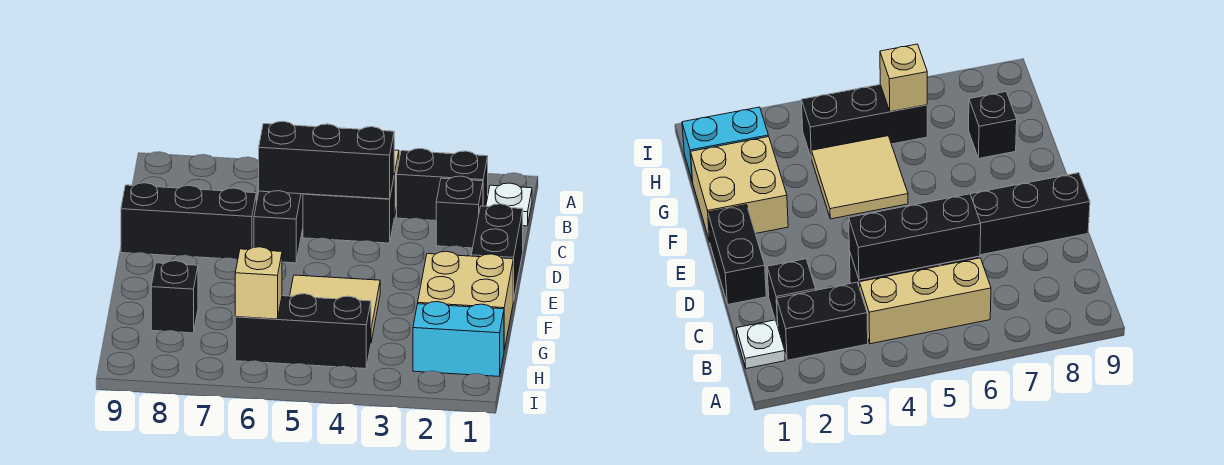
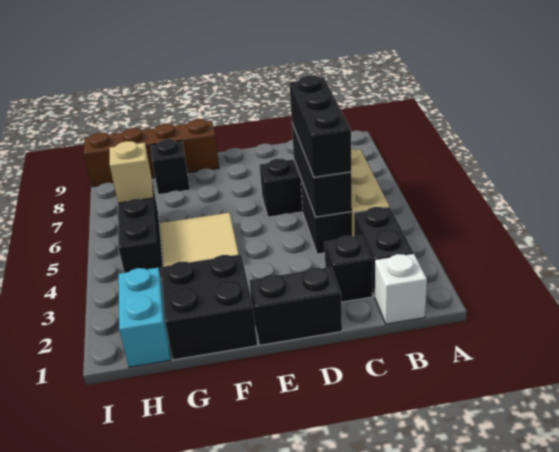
white 1x1 plate [486,183,532,226] -> white 1x1 brick [374,254,427,324]
black 1x3 brick [121,183,256,260] -> black 1x3 brick moved to [289,75,351,177]
tan 2x2 brick [418,251,513,350] -> black 2x2 brick [161,255,257,360]
none -> brown 1x4 brick [84,119,219,187]

